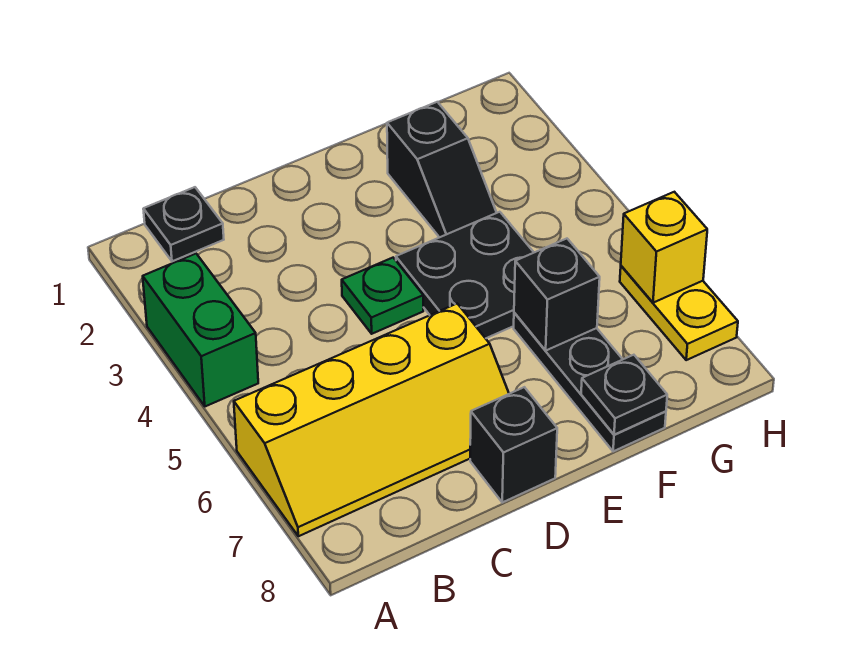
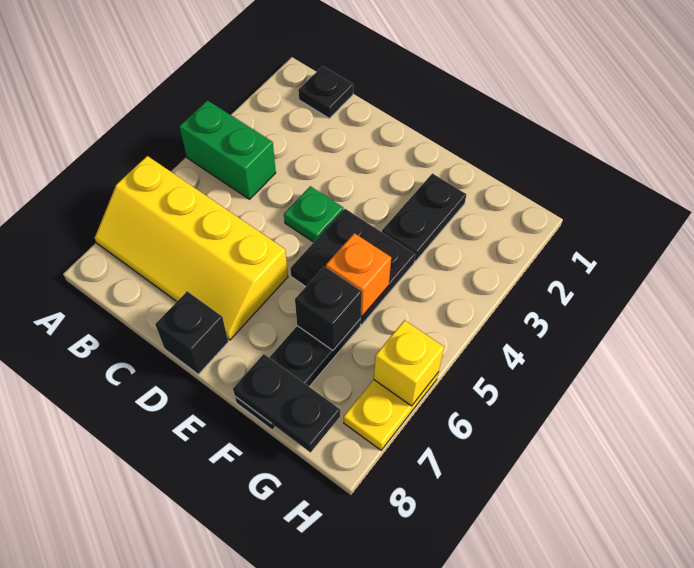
green 1x2 brick [143,254,258,406] -> green 1x2 brick turned to [179,100,276,199]
black 1x2 slope [387,102,497,237] -> black 1x2 plate [382,173,466,261]
none -> orange 1x1 brick [326,233,391,316]
black 1x1 plate [581,355,667,435] -> black 1x2 plate [233,354,340,452]

